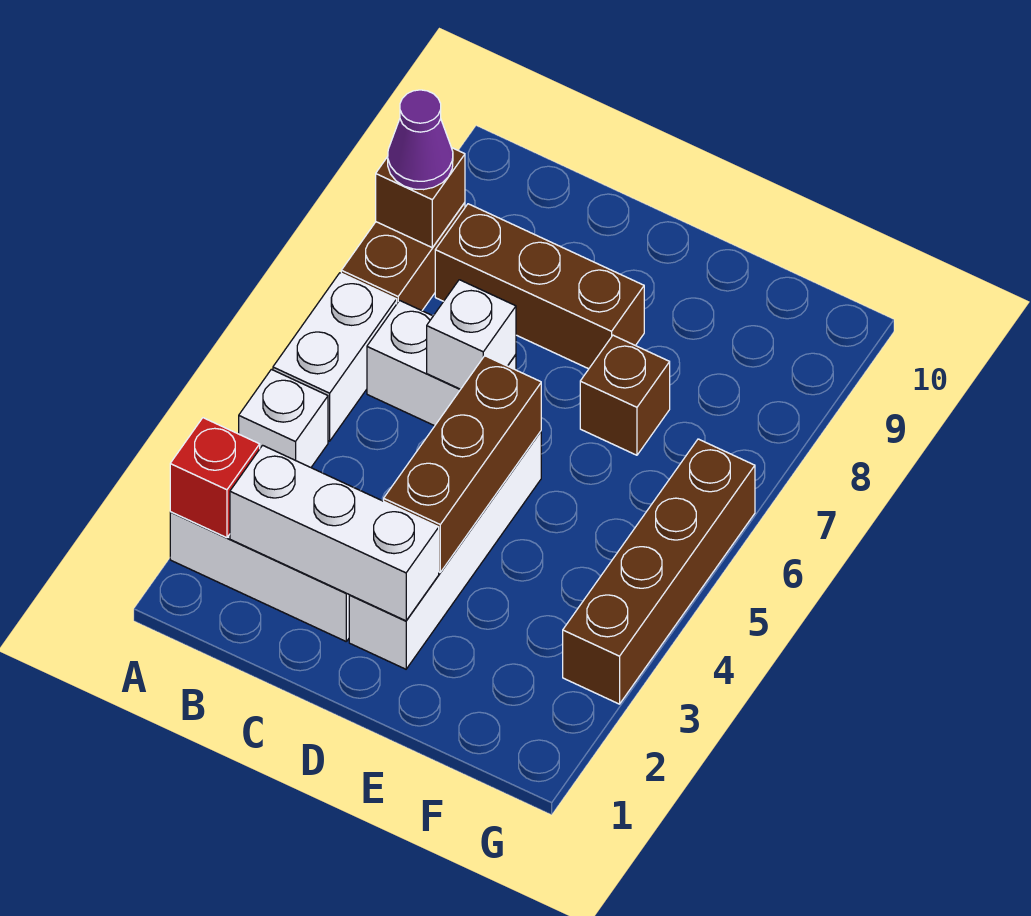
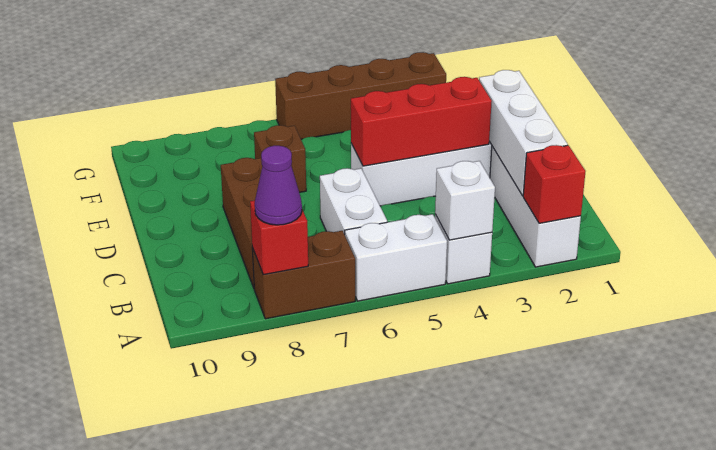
brown 1x1 brick [376,148,465,248] -> red 1x1 brick [250,200,308,275]
white 1x1 brick [427,280,516,389] -> white 1x1 brick moved to [435,161,495,240]
brown 1x3 brick [384,356,541,572] -> red 1x3 brick [351,77,492,166]

